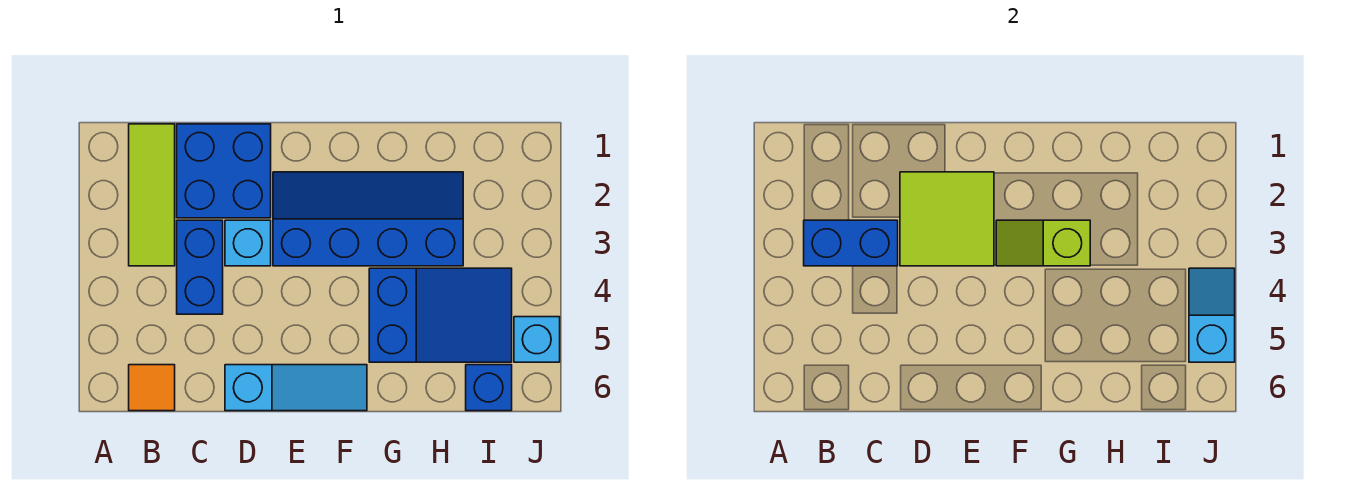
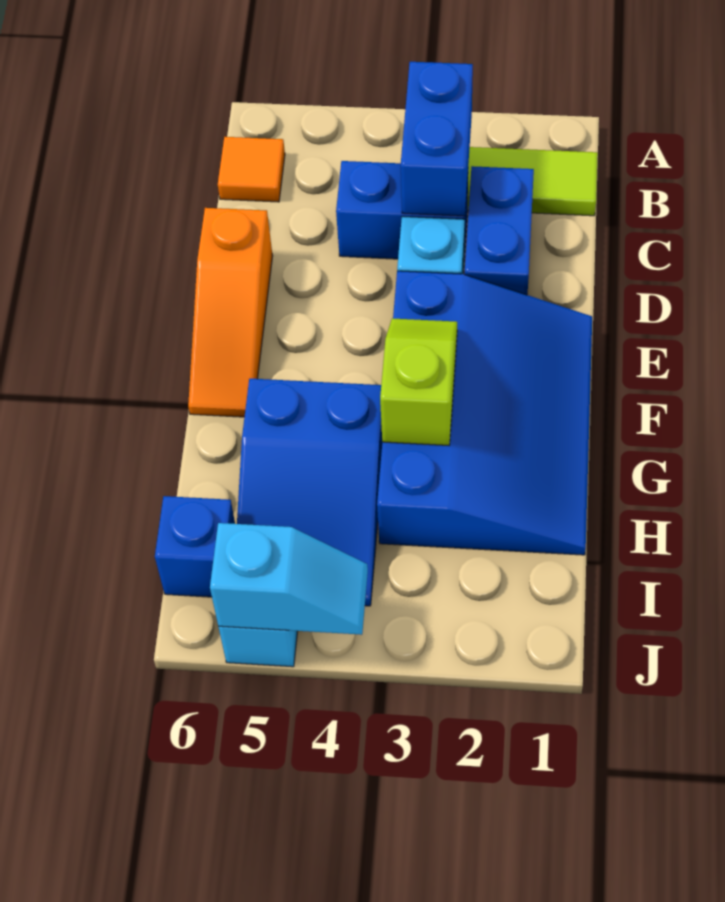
blue 2x2 brick [177,124,271,218] -> blue 1x2 brick [464,166,534,295]
lime 2x2 tile [900,172,994,266] -> none
cyan 1x3 slope [225,365,367,411] -> orange 1x3 slope [188,208,273,417]
blue 2x4 slope [273,172,463,266] -> blue 3x4 slope [377,271,592,555]

